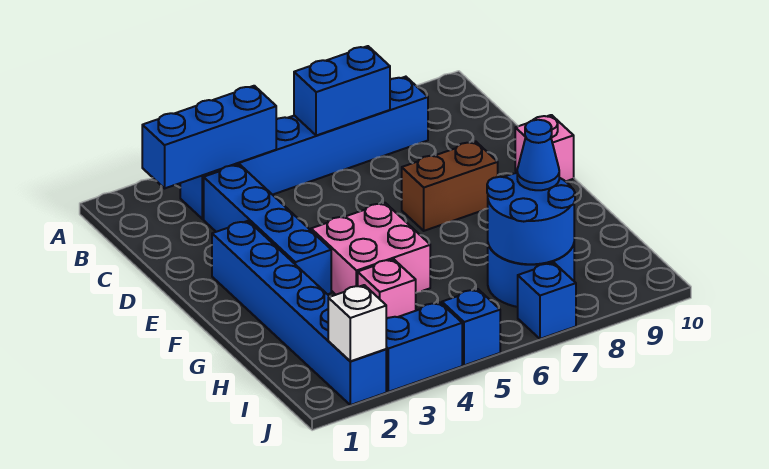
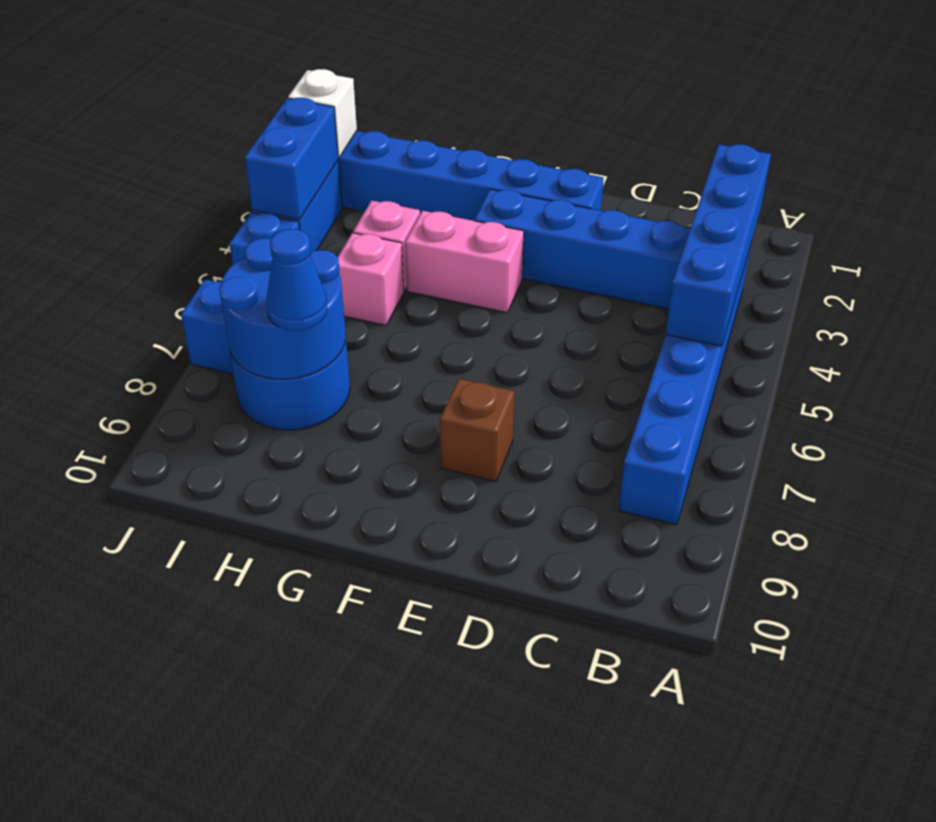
blue 1x3 brick [142,86,276,188] -> blue 1x4 brick [666,144,771,346]
blue 1x2 brick [294,46,390,136] -> blue 1x2 brick moved to [245,98,338,220]
brown 1x2 brick [402,141,498,231] -> brown 1x1 brick [440,379,514,482]
pink 1x1 brick [515,115,574,181] -> pink 1x1 brick moved to [338,233,404,325]
pink 2x2 brick [311,203,430,295] -> pink 1x2 brick [405,211,524,313]

